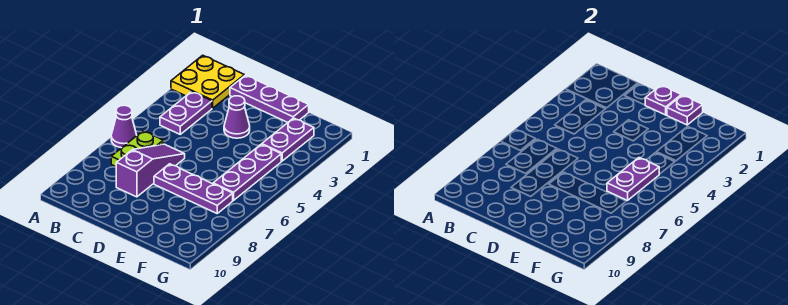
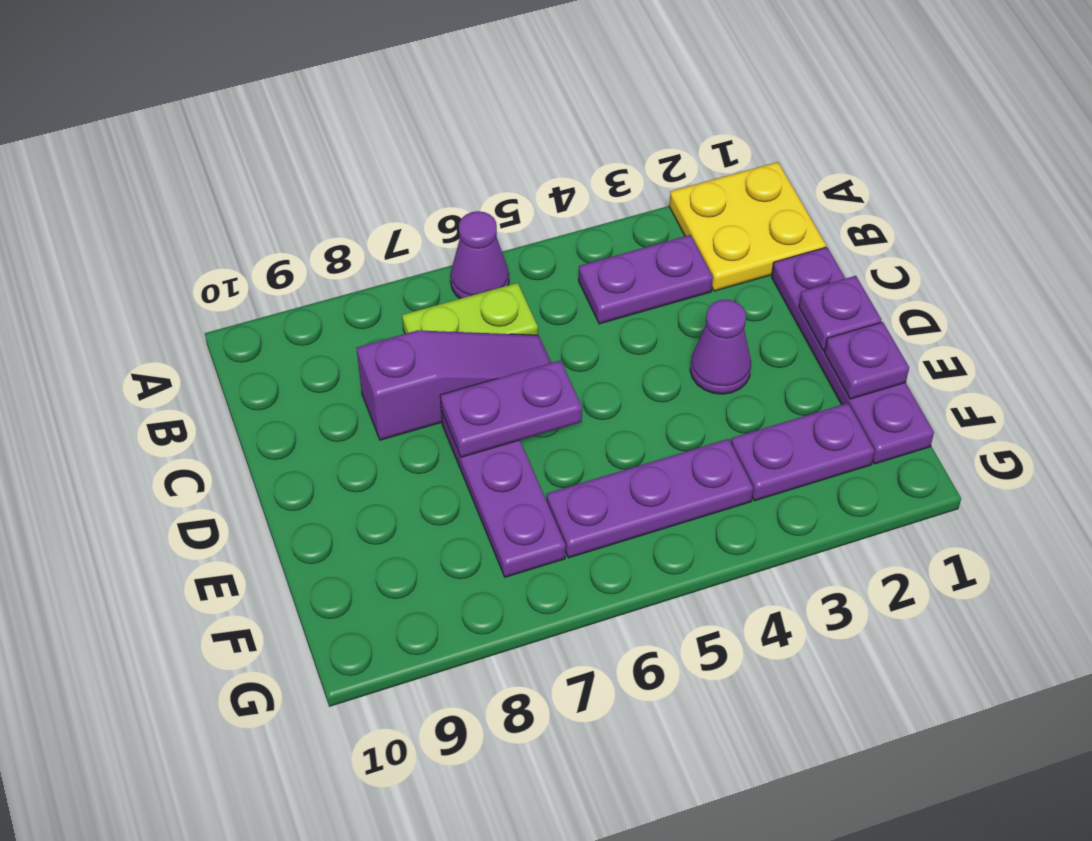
purple 1x3 plate [230,75,309,122] -> purple 1x4 plate [772,247,934,464]
purple 1x2 plate [607,158,659,200] -> purple 1x2 plate moved to [440,360,582,457]

